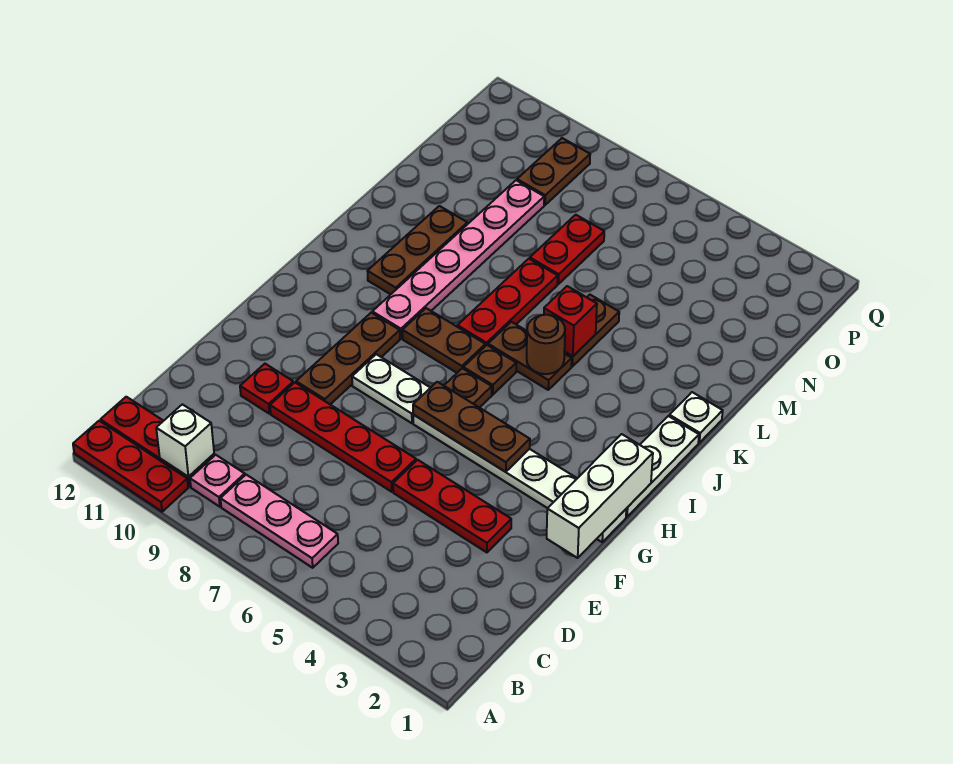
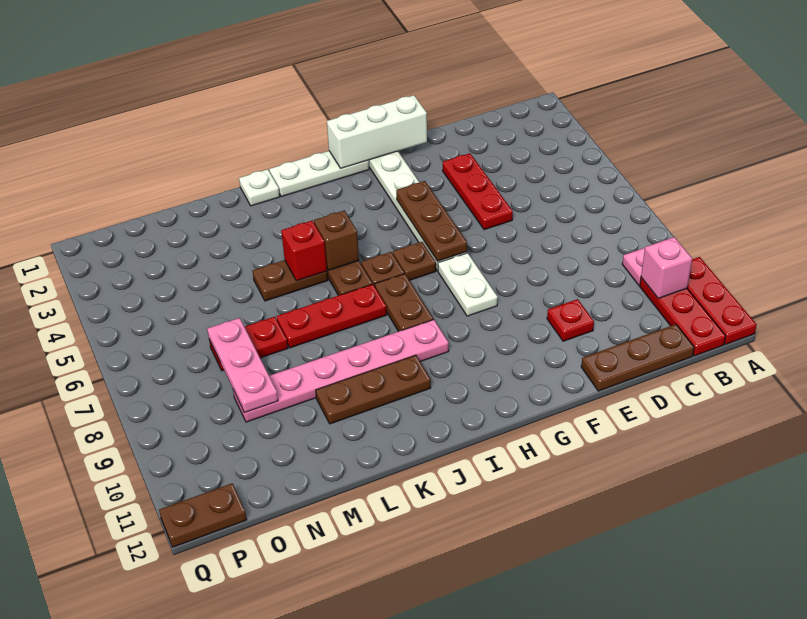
pink 1x3 plate [220,475,338,568] -> pink 1x3 plate moved to [207,318,278,413]
white 1x1 brick [156,404,214,477] -> pink 1x1 brick [641,237,692,298]
red 1x4 plate [270,383,416,492] -> none
brown 1x3 plate [296,313,400,404] -> brown 1x3 plate moved to [581,324,694,391]
brown 1x1 round brick [527,315,565,374] -> brown 1x1 brick [314,211,359,270]
brown 1x2 plate [517,138,590,205] -> brown 1x2 plate moved to [159,483,247,547]

